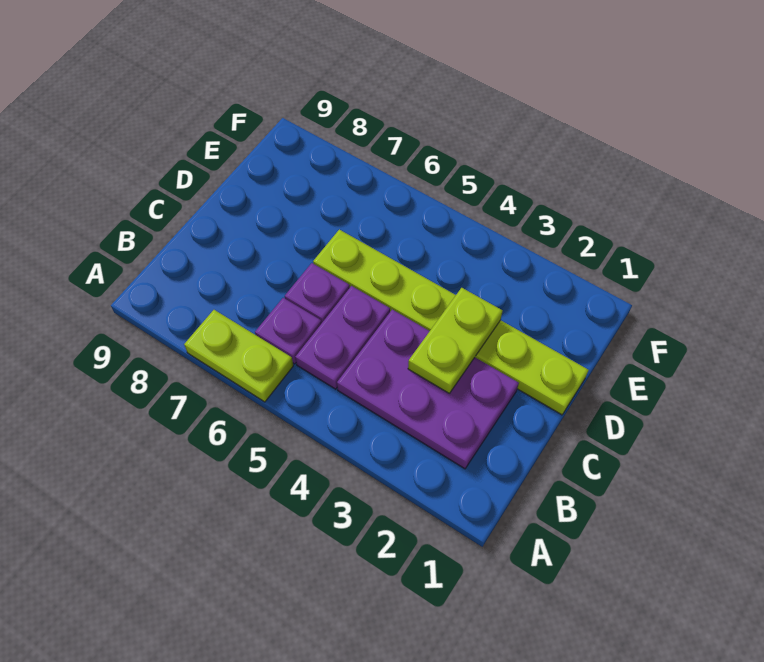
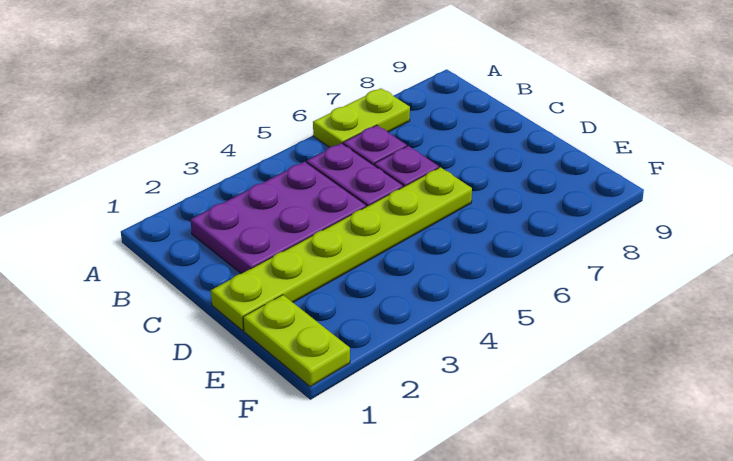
lime 1x2 plate [408,288,503,393] -> lime 1x2 plate moved to [243,295,350,387]

